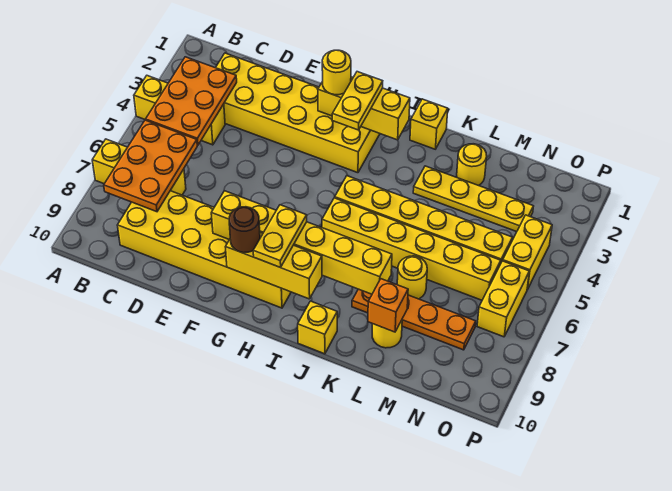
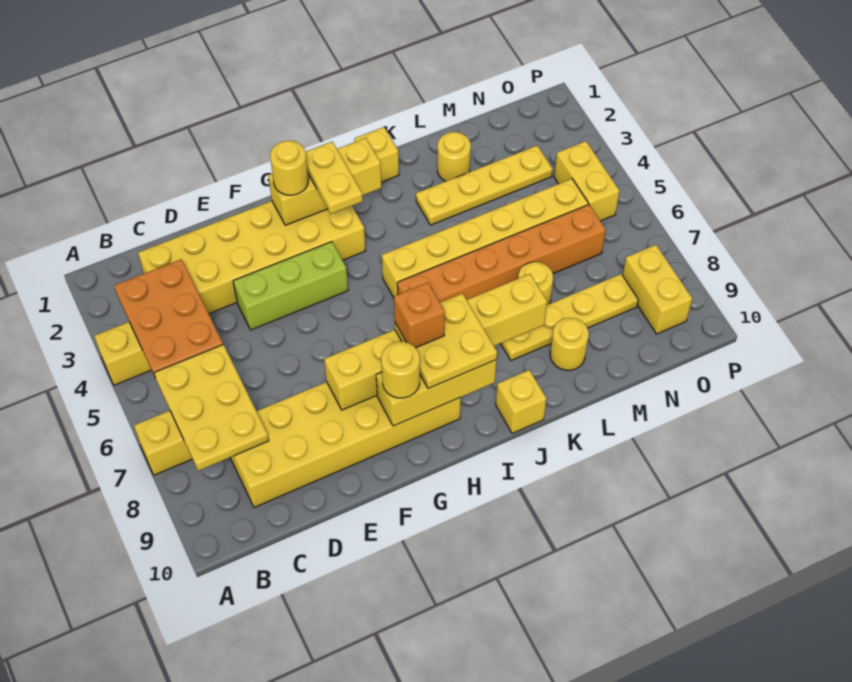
orange 2x3 plate [104,120,197,212] -> yellow 2x3 plate [154,345,269,471]
none -> lime 1x3 brick [233,242,348,330]
brown 1x1 round brick [229,207,260,253] -> yellow 1x1 round brick [381,342,420,398]
yellow 1x2 plate [253,205,307,268] -> yellow 2x2 plate [395,294,497,388]
yellow 1x6 brick [322,198,501,300] -> orange 1x6 brick [397,205,606,303]
orange 1x4 plate [352,289,476,350] -> yellow 1x4 plate [500,274,638,361]
orange 1x1 brick [368,279,408,332] -> orange 1x1 brick moved to [394,283,445,348]
yellow 1x2 brick [477,261,529,337] -> yellow 1x2 brick moved to [623,245,692,334]

